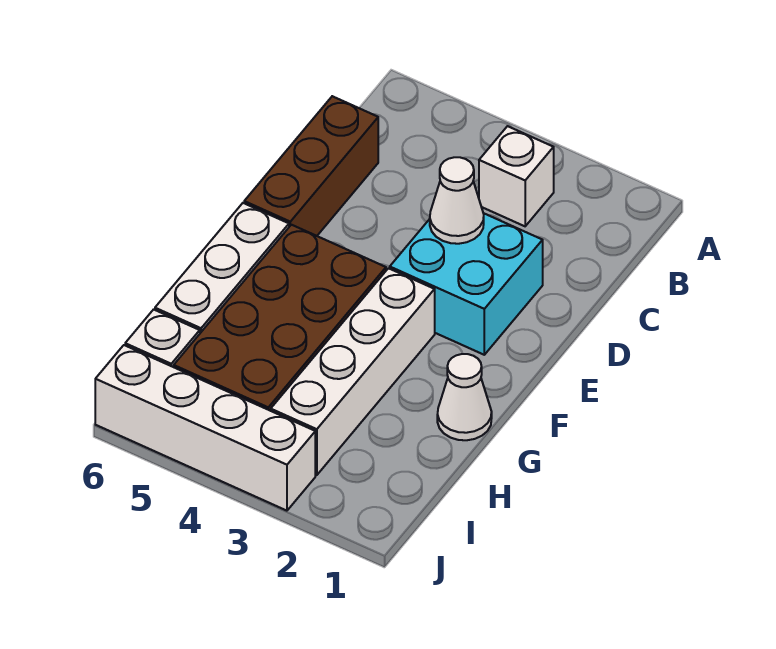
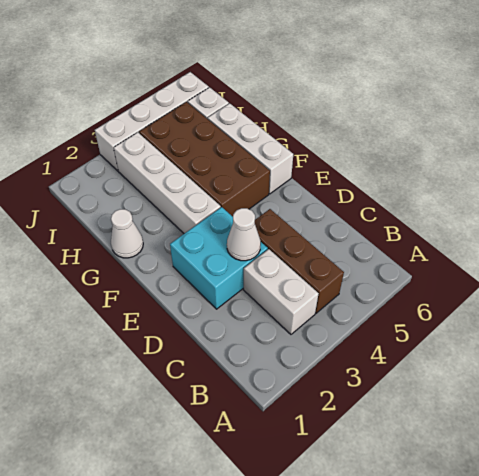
white 1x1 brick [479,126,554,226] -> white 1x2 brick [244,249,319,334]
brown 1x3 brick [244,96,378,236] -> brown 1x3 brick moved to [255,209,344,313]

